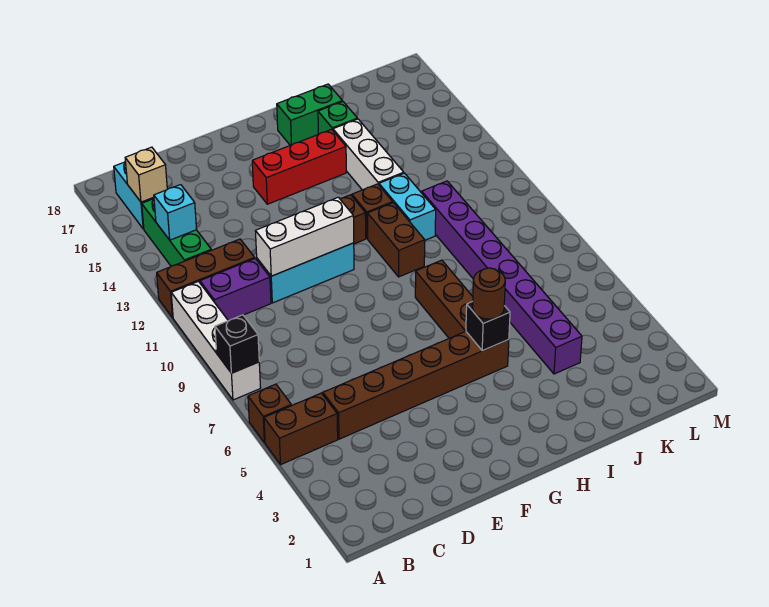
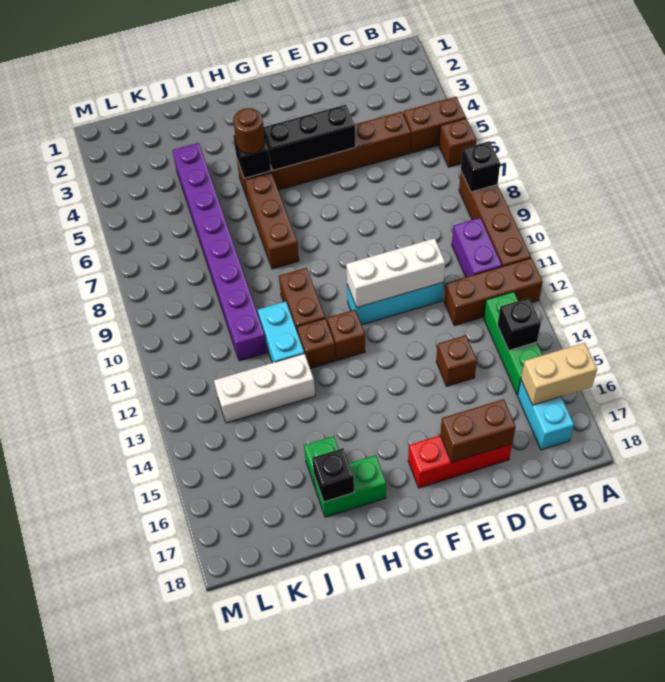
white 1x4 brick [171,281,261,400] -> brown 1x4 brick [459,172,531,266]
purple 1x2 brick [200,259,271,321] -> purple 1x2 brick turned to [452,218,502,277]
cyan 1x1 brick [154,185,197,240] -> black 1x1 brick [497,298,541,350]
tan 1x1 brick [125,147,167,202] -> tan 1x2 brick [521,343,597,405]
none -> brown 1x1 brick [436,335,477,386]
none -> brown 1x2 brick [440,399,516,463]
none -> black 1x3 brick [263,105,356,170]
red 1x3 brick [252,129,346,204] -> red 1x3 brick moved to [408,436,512,488]
white 1x3 brick [333,119,404,190] -> white 1x3 brick turned to [214,354,315,423]
none -> black 1x1 brick [312,448,354,502]

